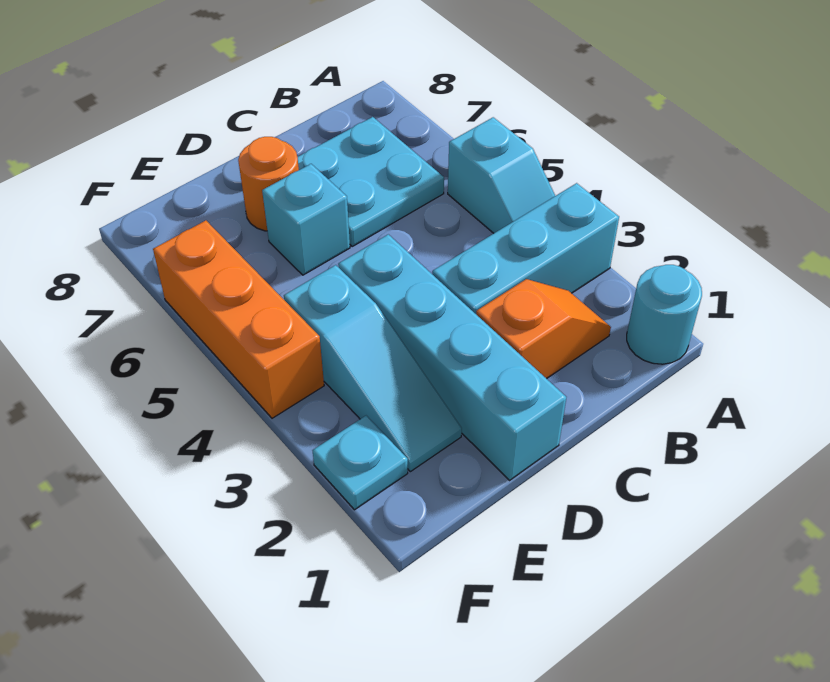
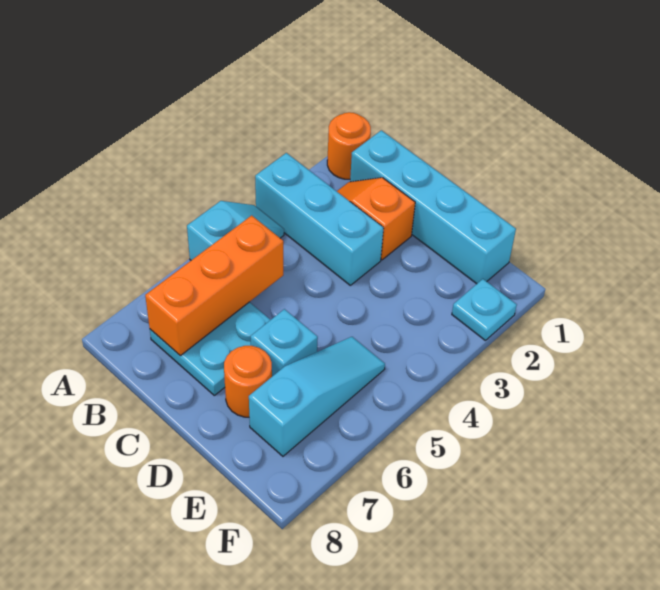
cyan 1x1 round brick [627,265,702,364] -> orange 1x1 round brick [327,112,371,179]
cyan 1x4 brick [338,234,566,480] -> cyan 1x4 brick turned to [350,130,516,284]
cyan 1x3 slope [284,265,462,472] -> cyan 1x3 slope moved to [249,337,385,456]
orange 1x3 brick [153,220,324,418] -> orange 1x3 brick moved to [145,215,283,356]

